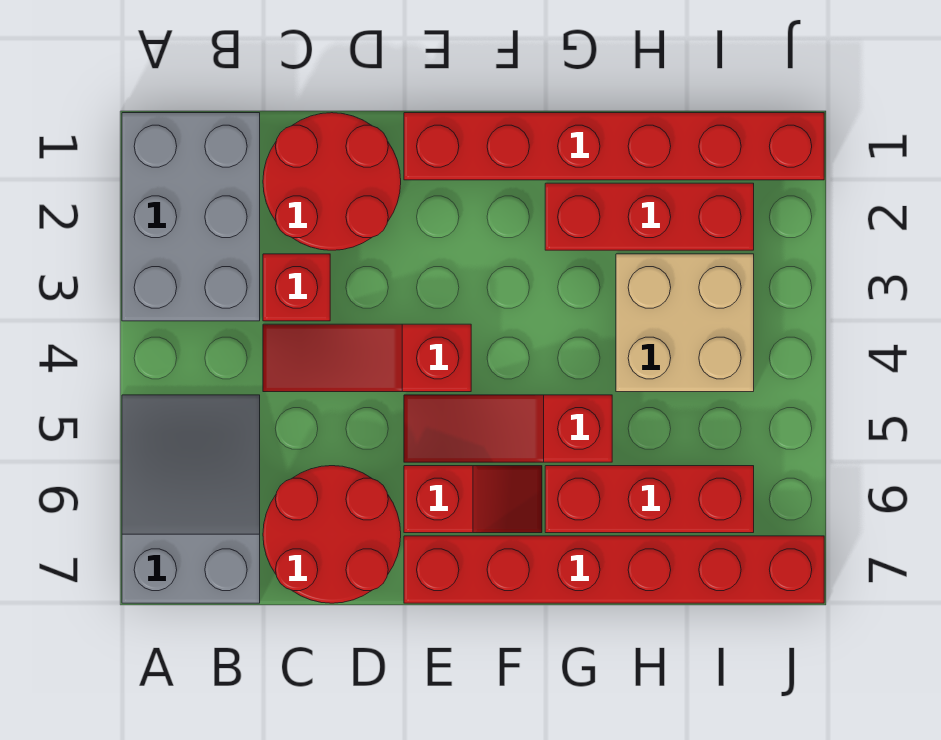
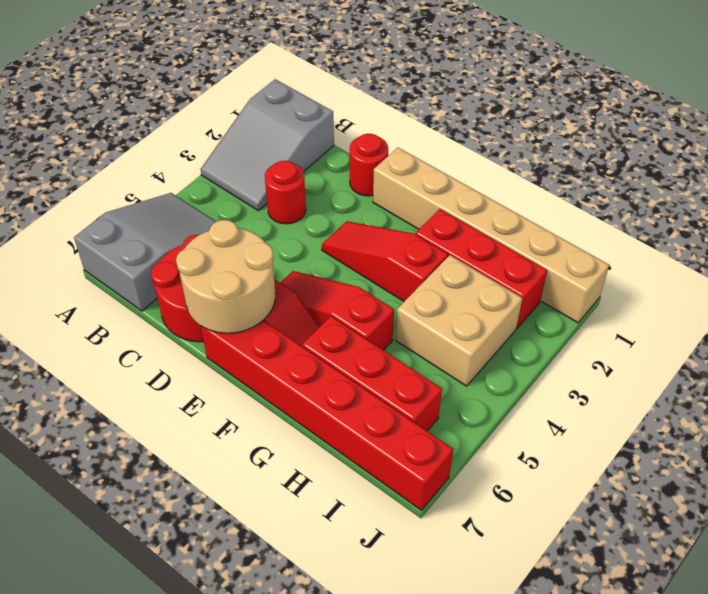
grey 2x3 brick [122,113,260,321] -> grey 2x3 slope [201,79,334,210]
red 2x2 round brick [263,113,401,250] -> red 1x1 round brick [350,134,388,196]
red 1x1 brick [263,254,330,321] -> red 1x1 round brick [265,161,306,224]
red 1x3 slope [263,324,471,392] -> red 1x3 slope moved to [322,221,448,301]
none -> tan 2x2 round brick [176,220,275,333]
red 1x6 brick [404,113,824,180] -> tan 1x6 brick [373,147,609,323]

